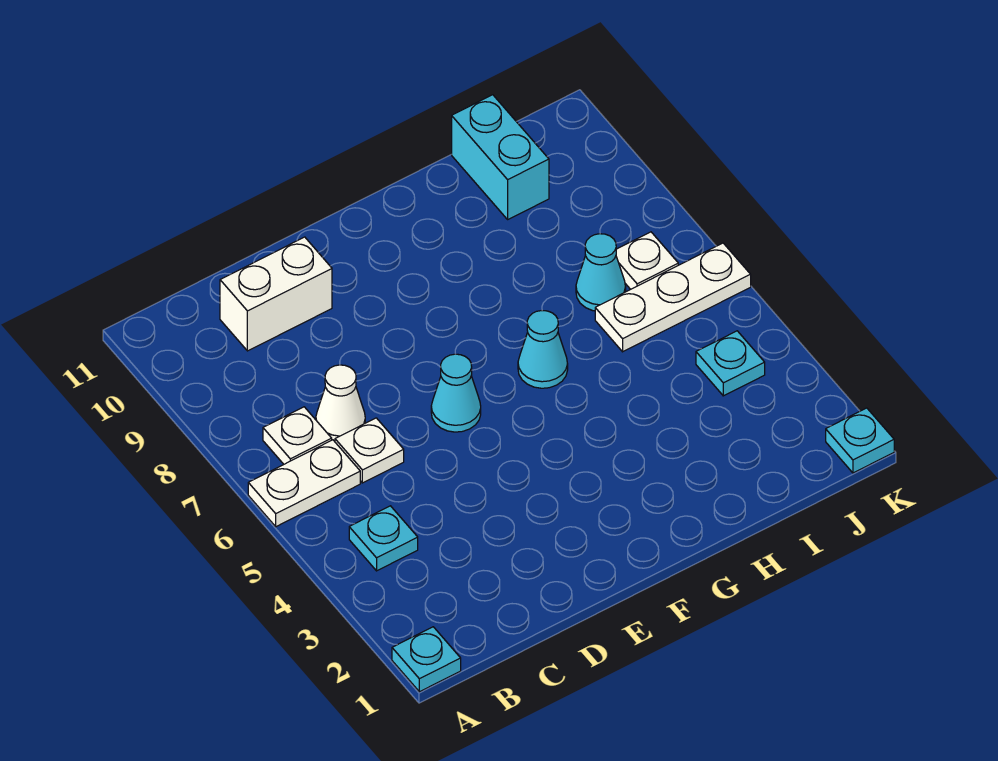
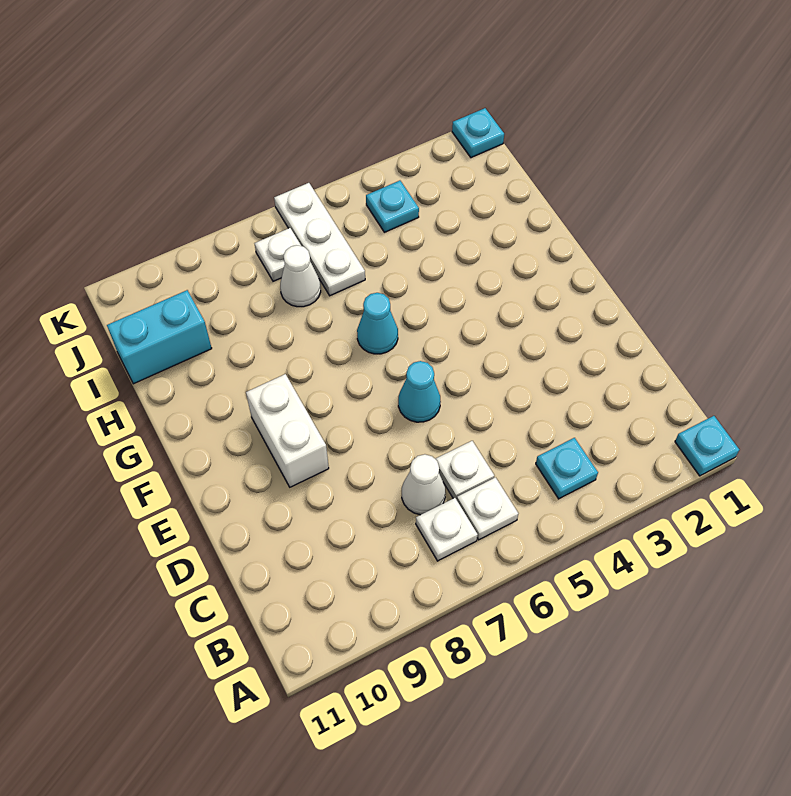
white 1x2 plate [248,440,360,527] -> white 1x1 plate [457,477,518,540]
white 1x2 brick [220,237,332,351] -> white 1x2 brick moved to [246,374,329,487]
cyan 1x1 cone [576,234,626,311] -> white 1x1 cone [280,245,321,307]

